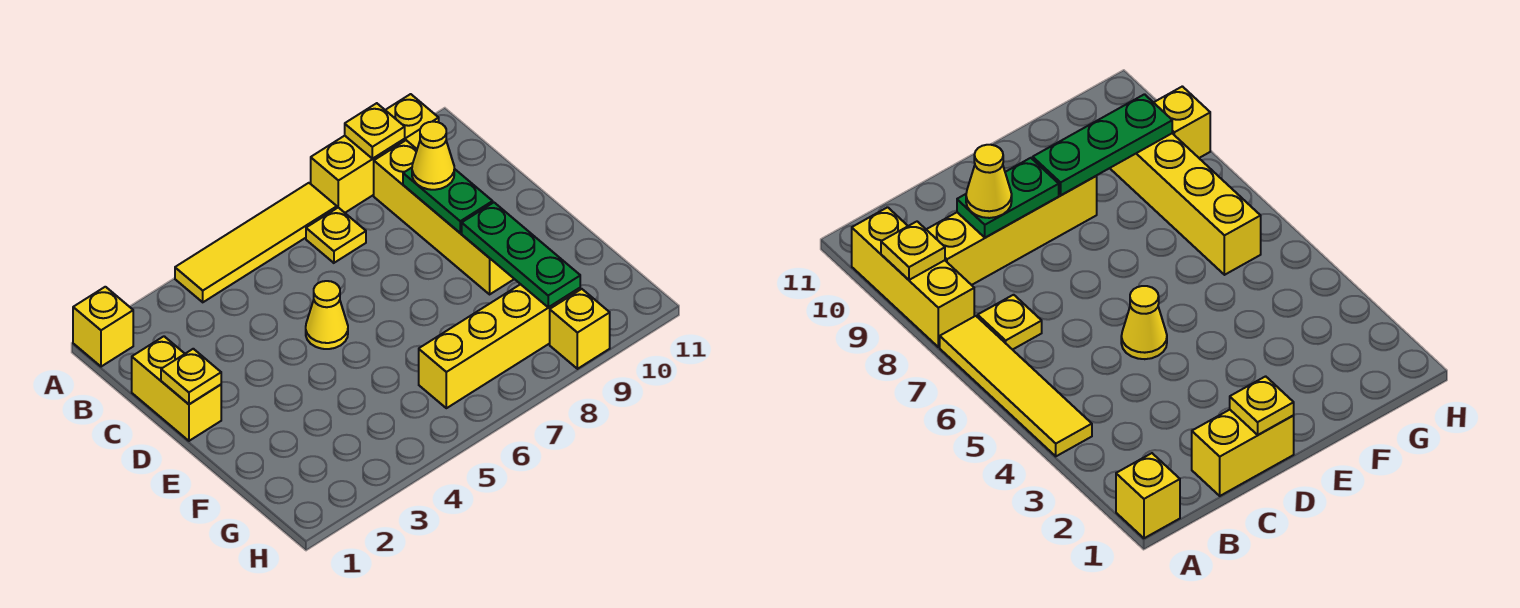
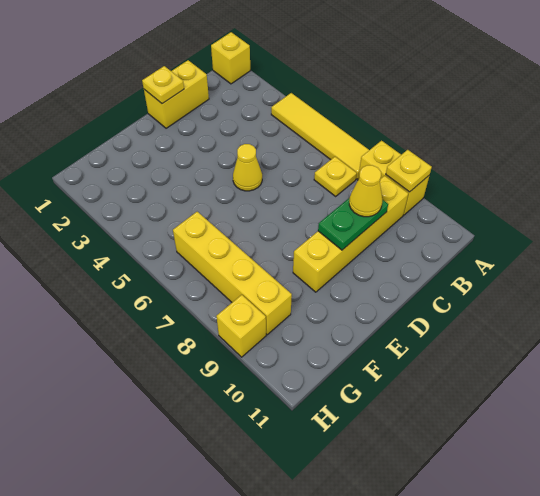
yellow 1x3 brick [311,94,439,213] -> yellow 1x2 brick [358,141,429,215]
green 1x3 plate [462,202,580,307] -> none

